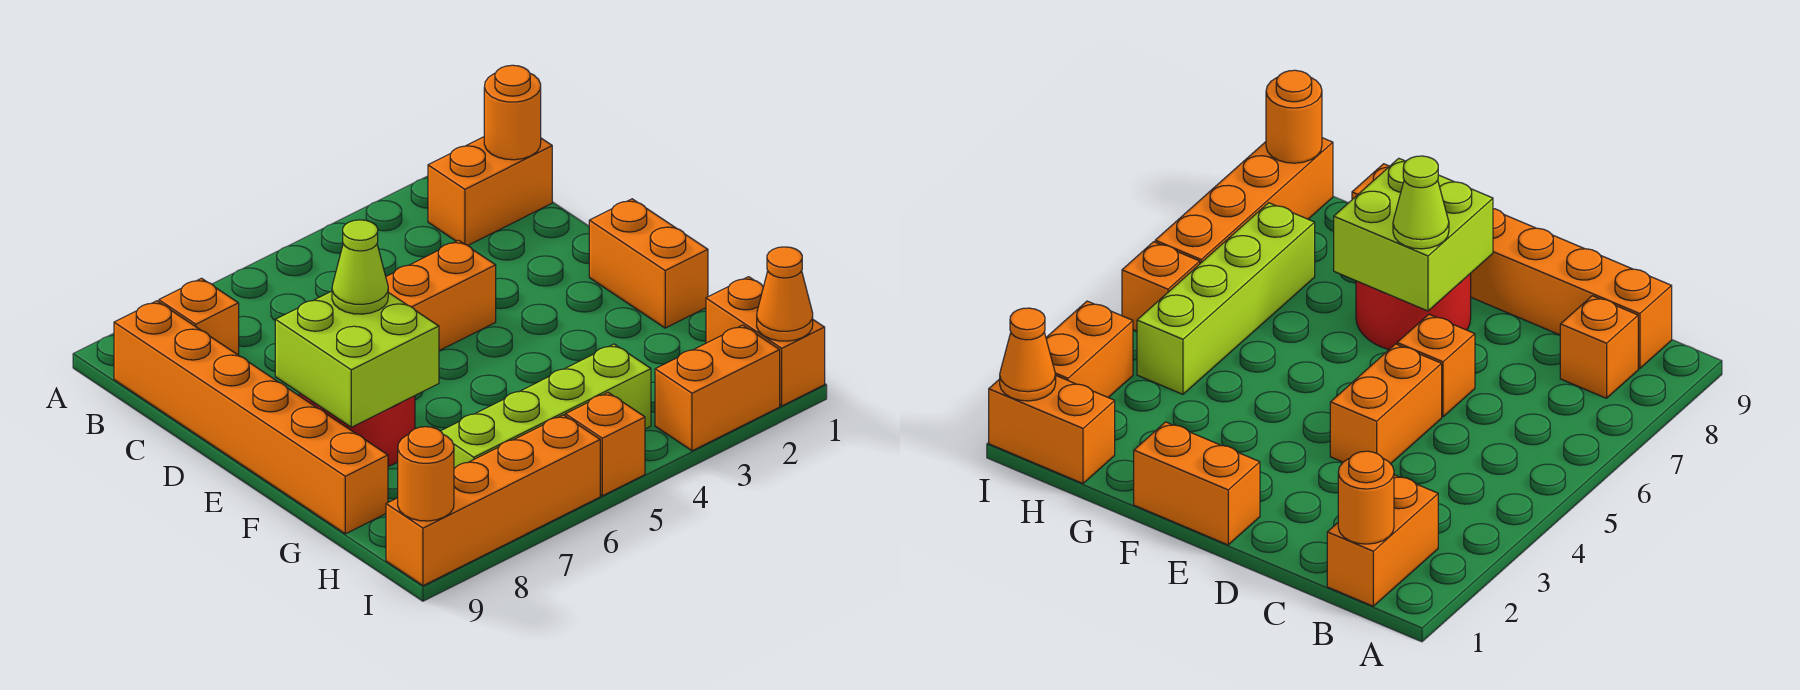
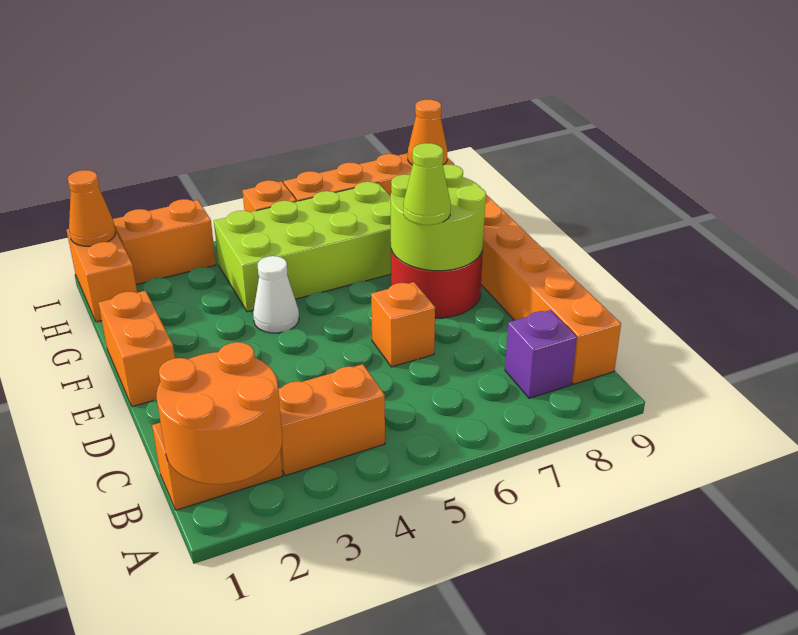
orange 1x1 round brick [484,65,541,160] -> orange 2x2 round brick [157,342,282,484]
orange 1x1 brick [159,278,239,355] -> purple 1x1 brick [505,310,577,398]
orange 1x2 brick [386,240,496,351] -> orange 1x2 brick moved to [278,364,385,476]
lime 2x2 brick [275,291,439,427] -> lime 2x2 round brick [391,165,486,271]
none -> white 1x1 cone [253,256,299,333]
lime 1x4 brick [441,344,651,469] -> lime 2x4 brick [214,182,391,312]
orange 1x1 round brick [398,427,454,521] -> orange 1x1 cone [408,99,447,165]

